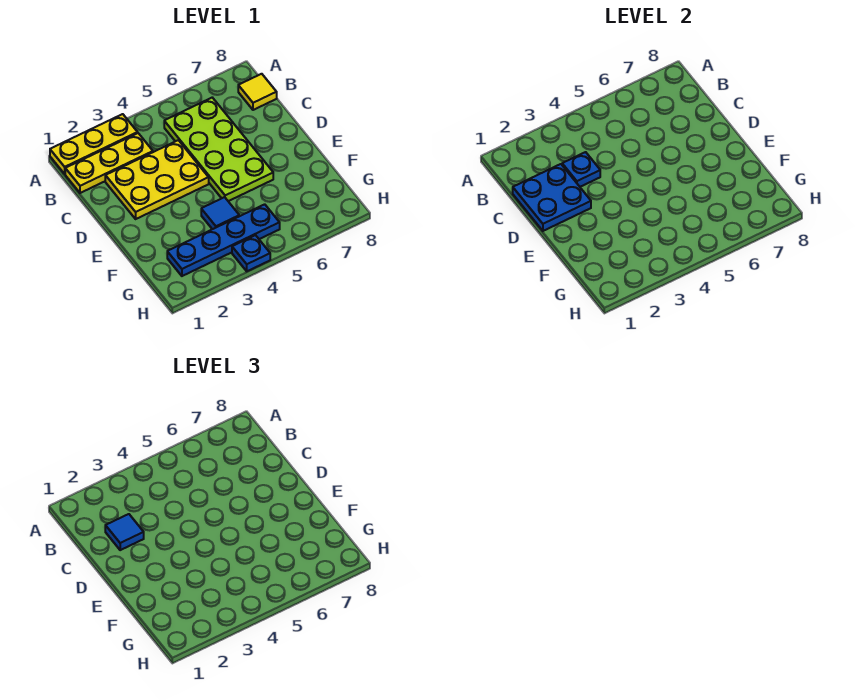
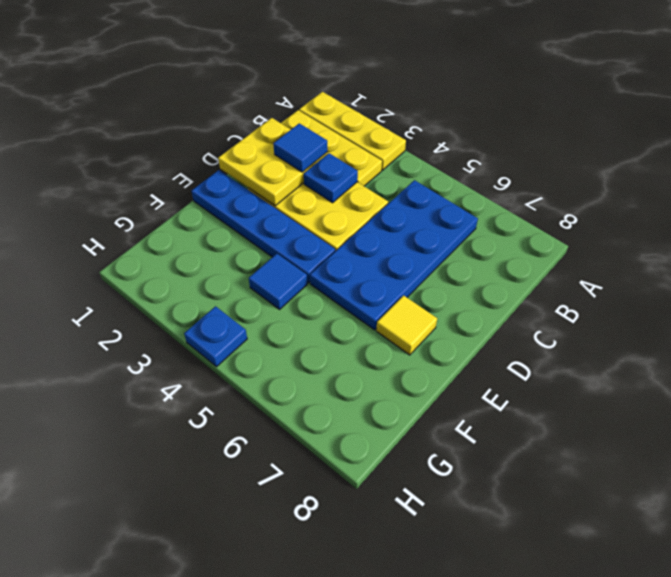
lime 2x4 plate [164,98,273,201] -> blue 2x4 plate [310,180,478,330]
yellow 1x1 tile [238,74,277,110] -> yellow 1x1 tile moved to [376,295,437,355]
blue 2x2 plate [513,164,591,231] -> yellow 2x2 plate [218,118,328,206]
blue 1x4 plate [167,204,280,276] -> blue 1x4 plate moved to [192,170,335,283]

